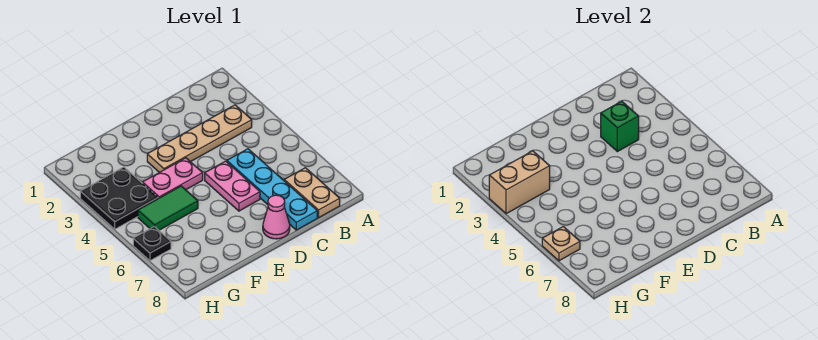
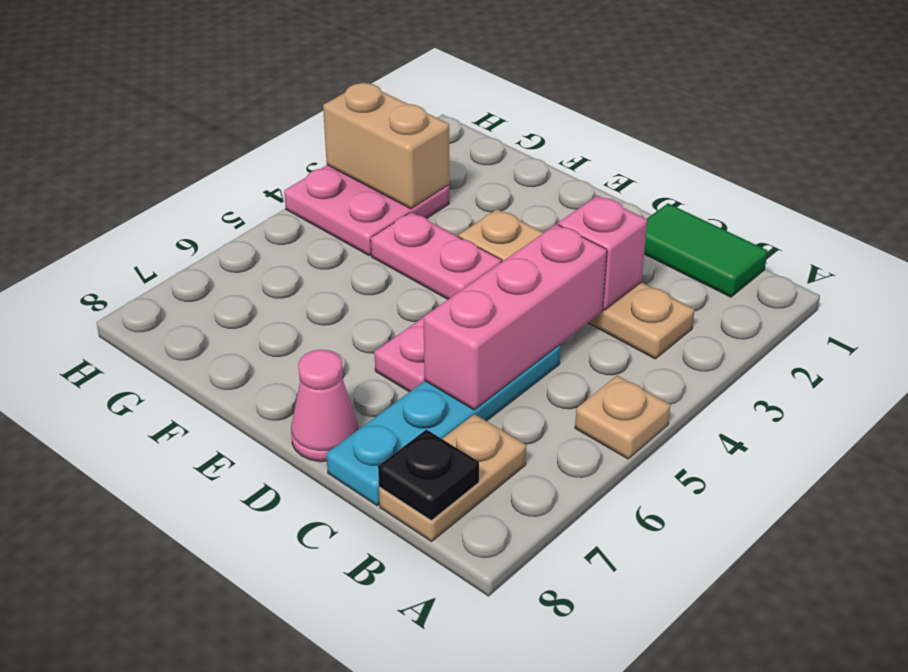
green 1x1 brick [601,101,639,152] -> pink 1x1 brick [558,196,647,310]
none -> pink 1x3 brick [424,224,607,410]
green 1x2 tile [138,186,198,230] -> green 1x2 tile moved to [644,203,767,297]
black 2x2 plate [80,167,158,229] -> pink 2x2 plate [284,165,449,255]
black 1x1 plate [133,227,171,261] -> black 1x1 plate moved to [378,430,479,520]
tan 1x1 plate [542,227,580,261] -> tan 1x1 plate moved to [575,376,670,459]

